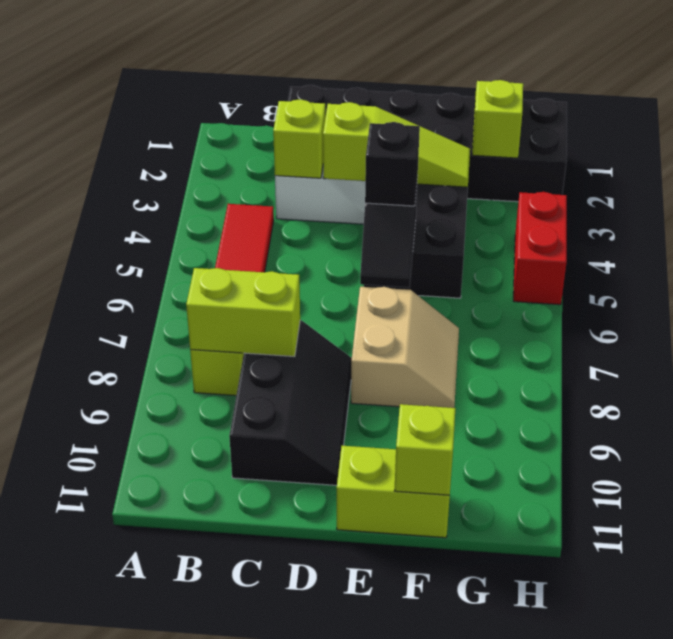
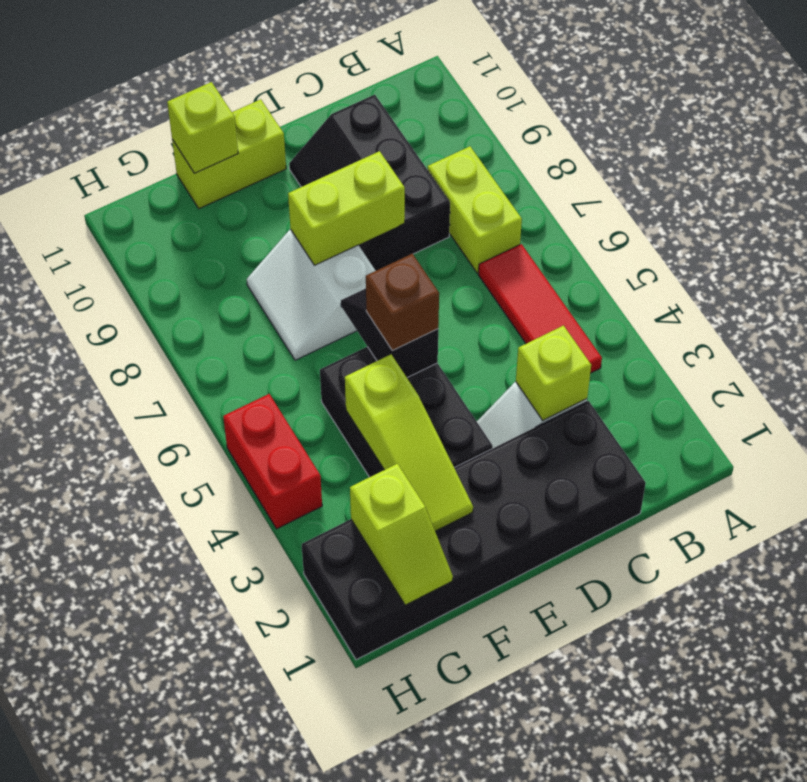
lime 1x2 brick [186,268,300,356] -> lime 1x2 brick moved to [288,151,405,265]
lime 1x3 slope [323,102,470,187] -> lime 1x3 slope turned to [345,355,473,531]
black 1x1 brick [365,122,420,206] -> brown 1x1 brick [366,254,439,351]
tan 2x2 slope [351,287,459,408] -> white 2x2 slope [247,229,376,360]

